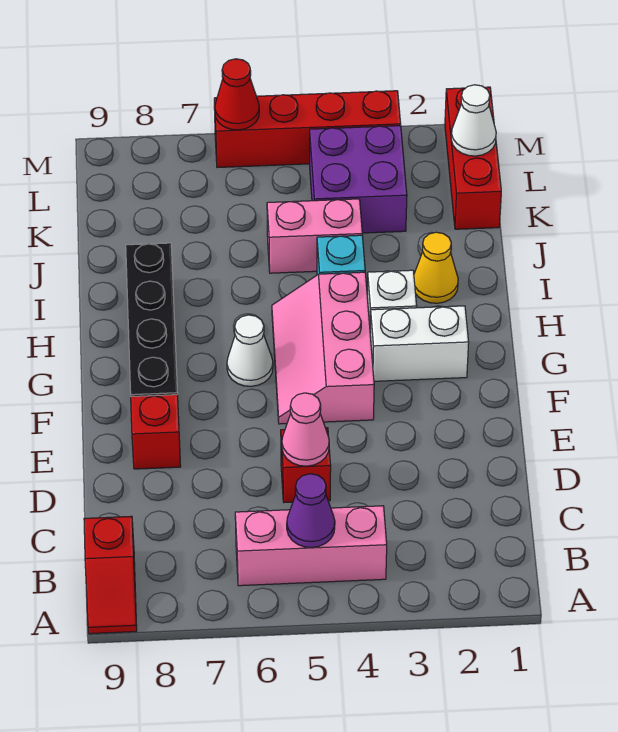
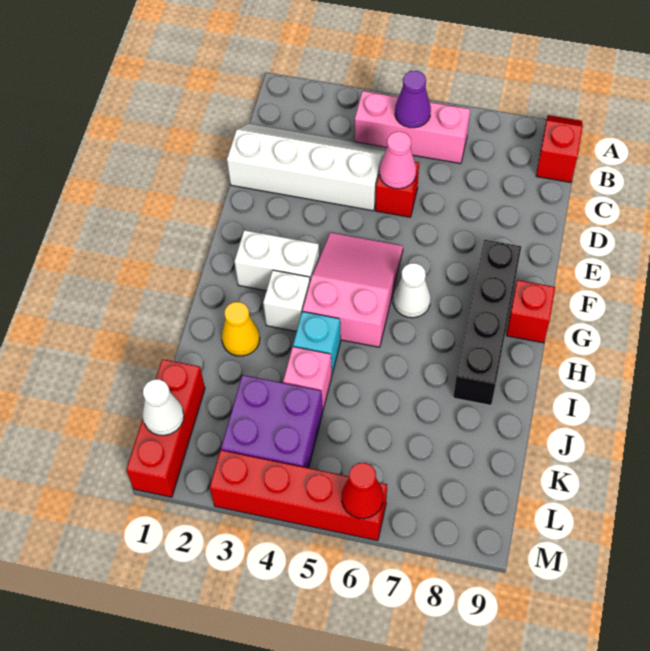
none -> white 2x4 slope [227,124,387,211]
red 1x1 brick [131,395,181,469] -> red 1x1 brick moved to [506,280,555,343]
pink 2x3 slope [272,272,374,424] -> pink 2x3 slope turned to [303,232,403,347]
pink 1x2 brick [267,199,362,273] -> pink 1x1 brick [283,347,332,409]

